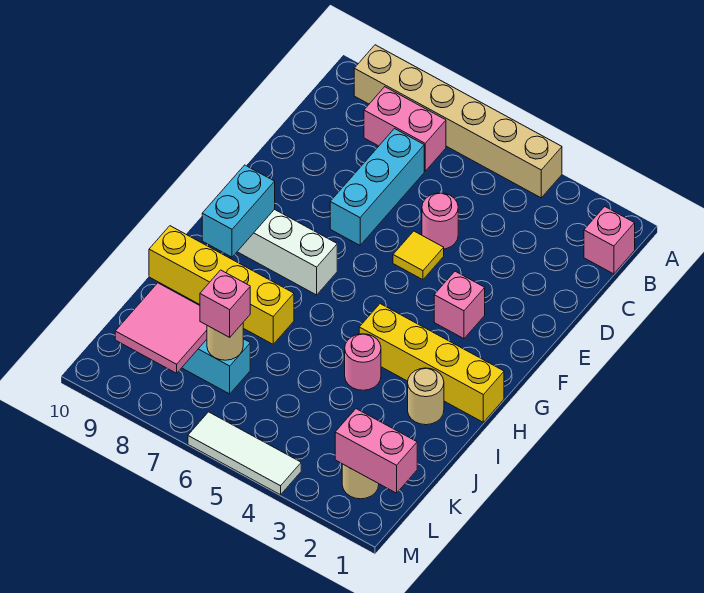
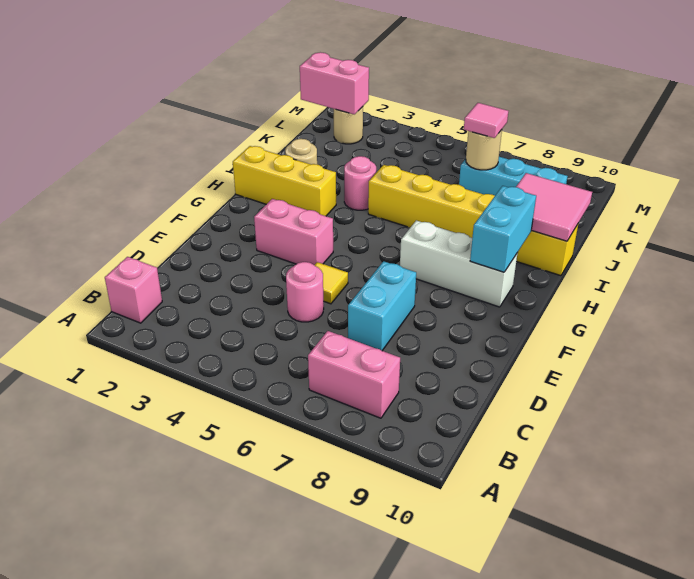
tan 1x6 brick [354,45,562,198] -> none
cyan 1x3 brick [330,129,424,245] -> cyan 1x2 brick [348,261,416,351]
pink 1x1 brick [434,271,485,339] -> pink 1x2 brick [254,199,333,265]
yellow 1x4 brick [359,304,504,422] -> yellow 1x3 brick [233,146,336,216]
yellow 1x4 brick [149,226,294,344] -> yellow 1x6 brick [368,165,578,276]
pink 1x1 brick [200,270,250,337] -> pink 1x1 tile [464,103,508,138]
pink 2x2 tile [115,283,207,373] -> pink 2x2 tile moved to [516,173,592,241]
white 1x3 tile [188,412,301,495] -> none

